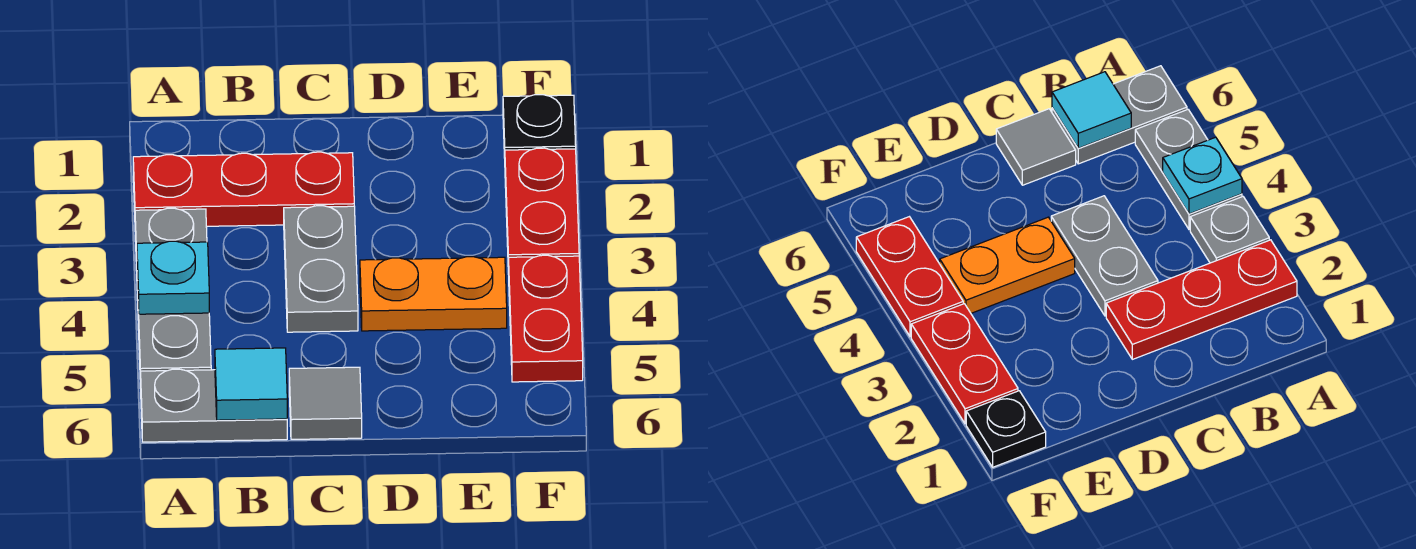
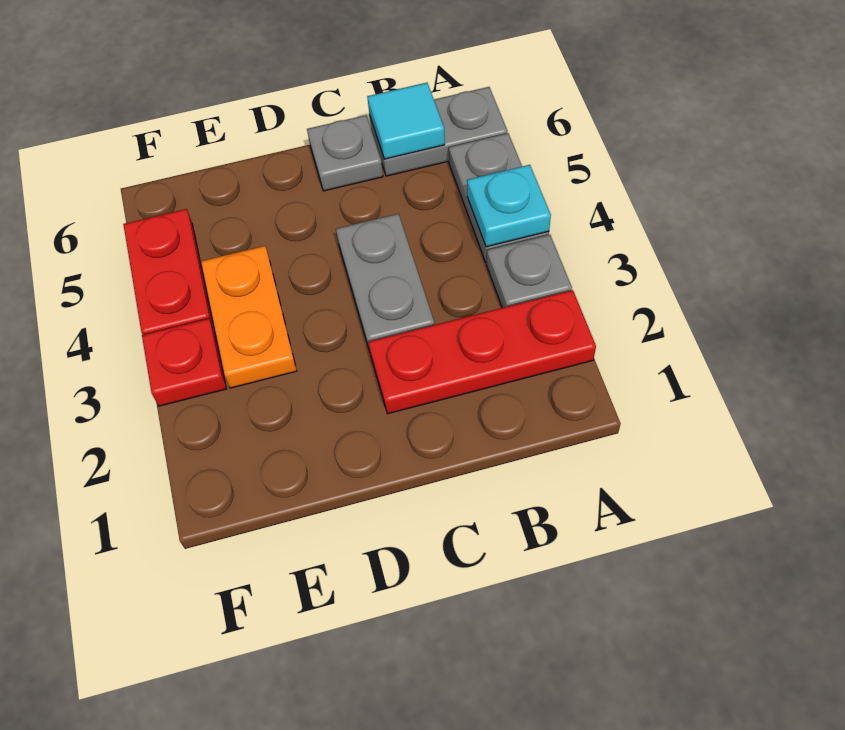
grey 1x1 tile [289,367,362,439] -> grey 1x1 plate [307,115,383,191]
orange 1x2 plate [360,257,507,331] -> orange 1x2 plate turned to [201,246,297,388]
black 1x1 plate [503,95,576,158] -> none
red 1x2 plate [505,148,579,274] -> red 1x1 plate [142,319,226,406]

